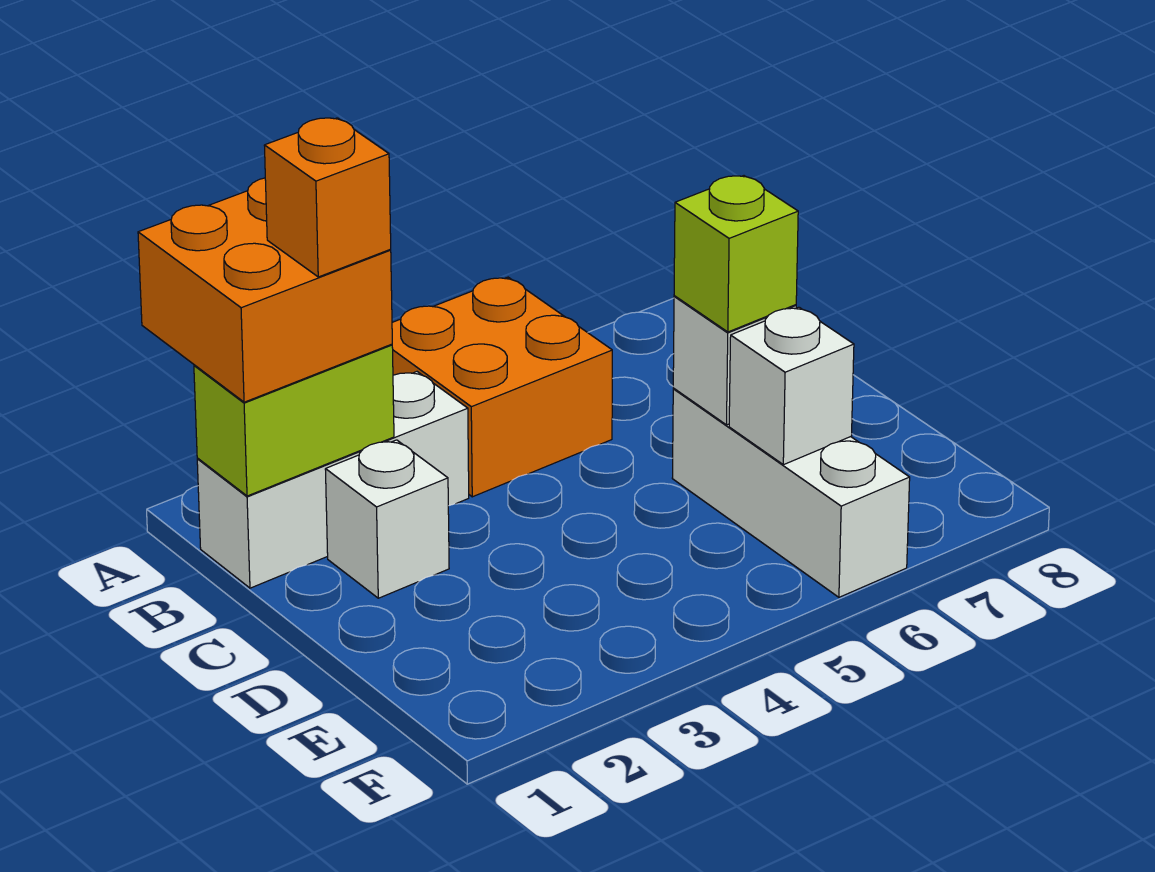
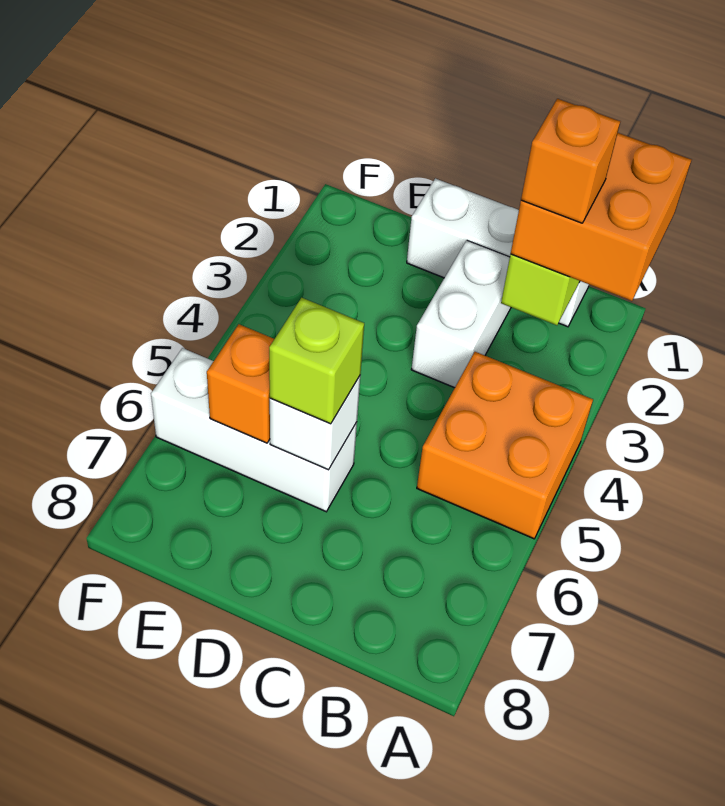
white 1x3 brick [197,372,469,588] -> white 1x3 brick turned to [407,178,589,327]
white 1x1 brick [325,440,449,598] -> white 1x2 brick [411,240,511,388]
white 1x1 brick [729,307,854,465] -> orange 1x1 brick [207,324,274,443]

